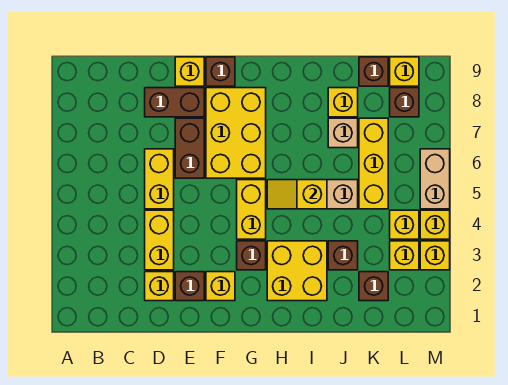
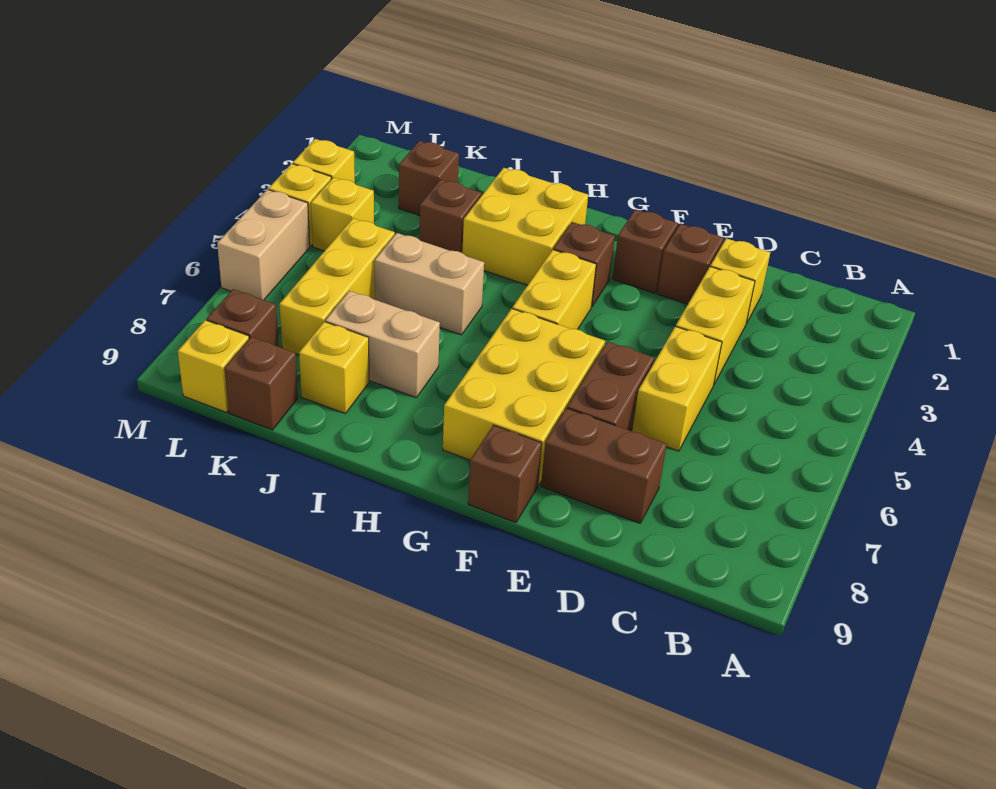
yellow 1x1 brick [175,57,204,86] -> none
yellow 1x1 brick [206,272,235,301] -> brown 1x1 brick [612,209,678,293]
yellow 1x2 slope [267,180,327,209] -> none
tan 1x1 brick [328,118,358,148] -> tan 1x2 brick [325,291,440,398]
yellow 1x1 brick [390,241,419,270] -> none

